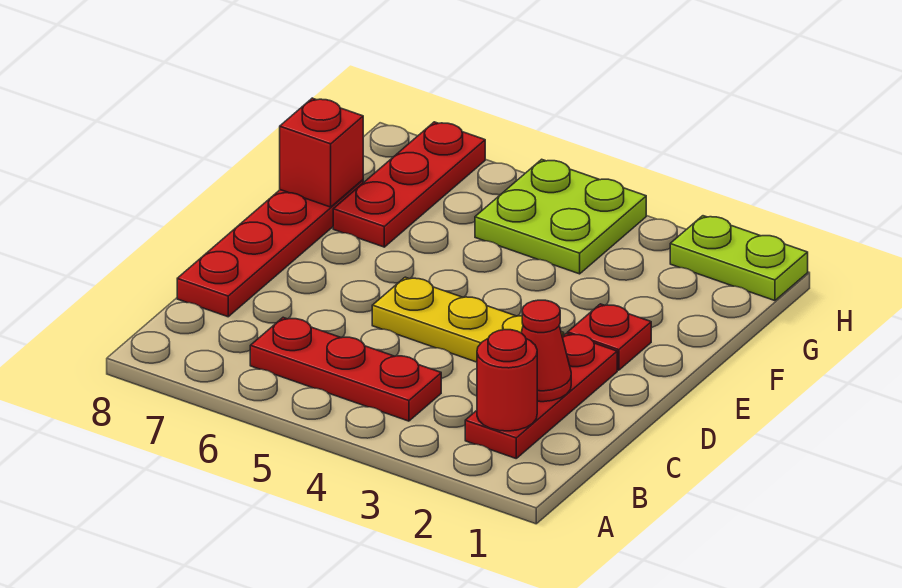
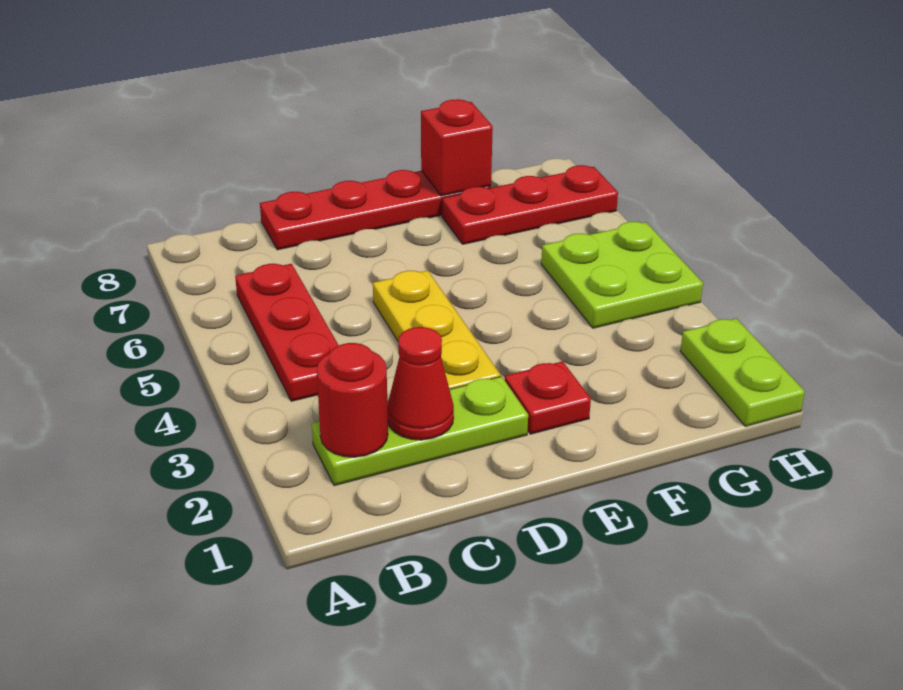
red 1x3 plate [465,333,617,458] -> lime 1x3 plate [312,376,528,486]

